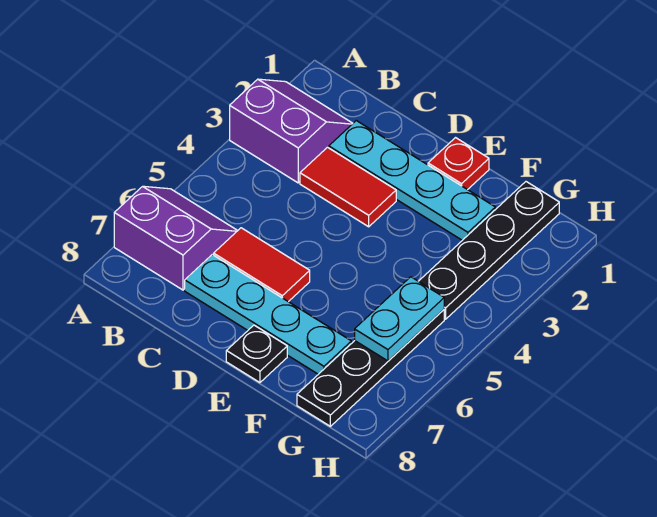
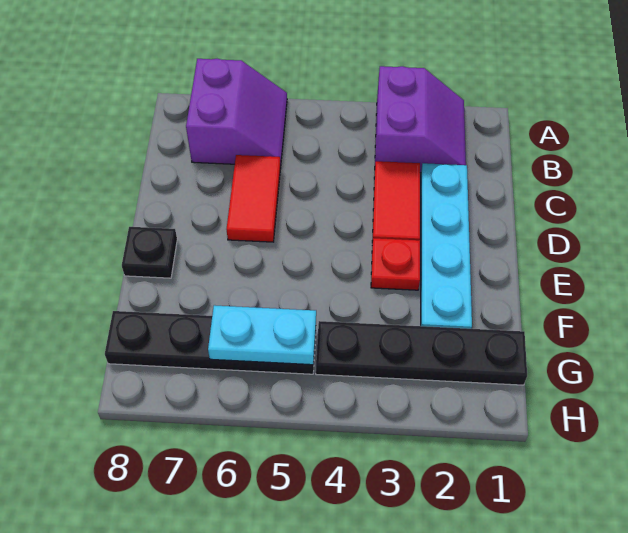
cyan 1x4 plate [185,255,351,374] -> none
red 1x1 plate [428,138,489,190] -> red 1x1 plate moved to [371,238,420,290]

